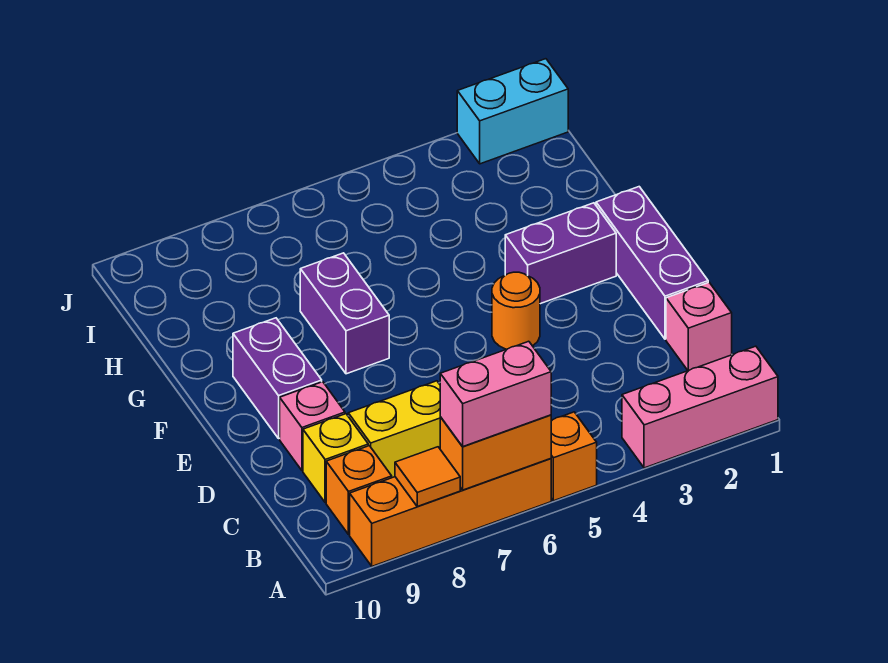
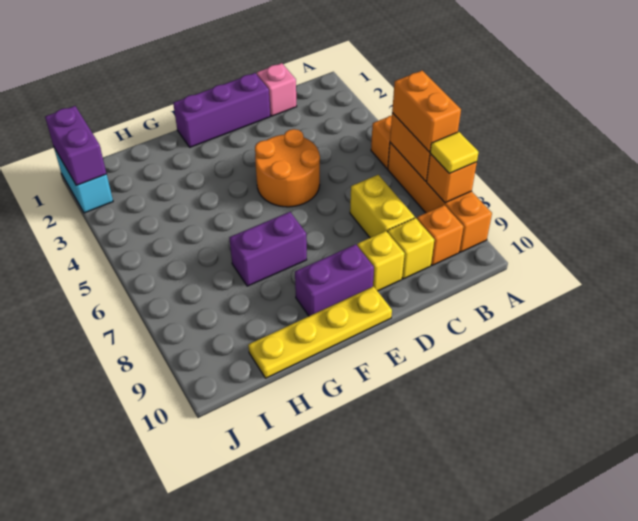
pink 1x3 brick [622,346,778,468] -> none
pink 1x2 brick [440,341,551,447] -> orange 1x2 brick [392,71,461,152]
orange 1x1 tile [395,447,460,506] -> orange 1x1 brick [427,154,477,203]
none -> yellow 1x1 tile [430,132,479,174]
pink 1x1 brick [280,382,345,471] -> yellow 1x1 brick [357,231,405,291]
orange 1x1 round brick [492,272,540,349] -> orange 2x2 round brick [255,129,320,207]
none -> yellow 1x4 plate [248,286,392,378]
purple 1x2 brick [505,203,616,304] -> purple 1x2 brick moved to [45,106,107,185]

